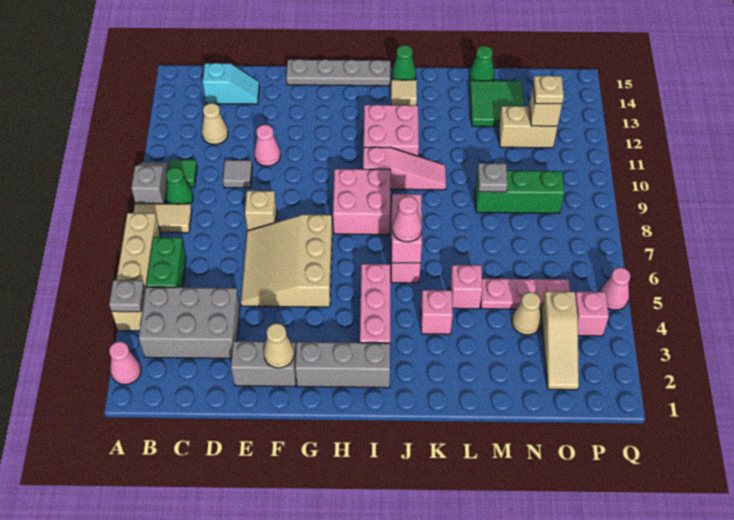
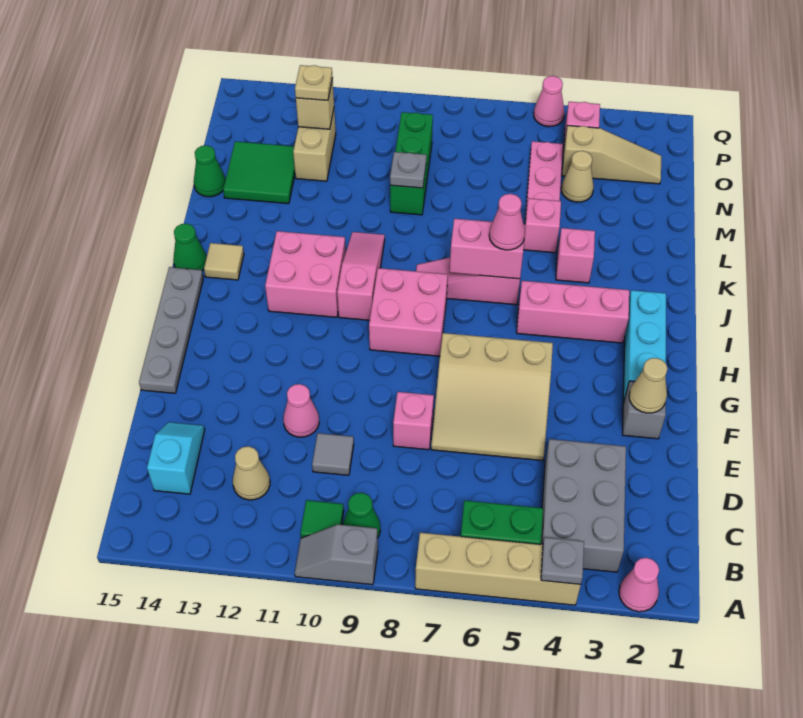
tan 1x2 tile [134,204,192,233] -> none
grey 1x2 brick [231,341,296,386] -> grey 1x1 brick [622,381,666,439]
tan 1x1 brick [245,191,277,231] -> pink 1x1 brick [393,392,434,450]
grey 1x3 brick [295,342,390,388] -> cyan 1x3 brick [623,290,666,403]

